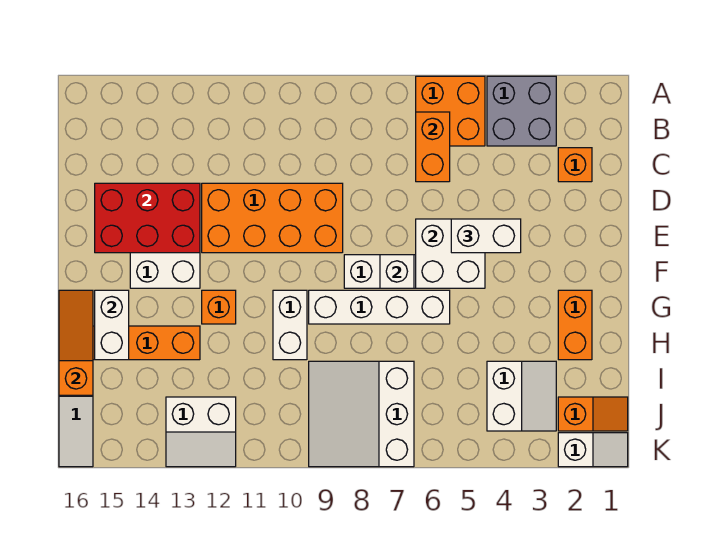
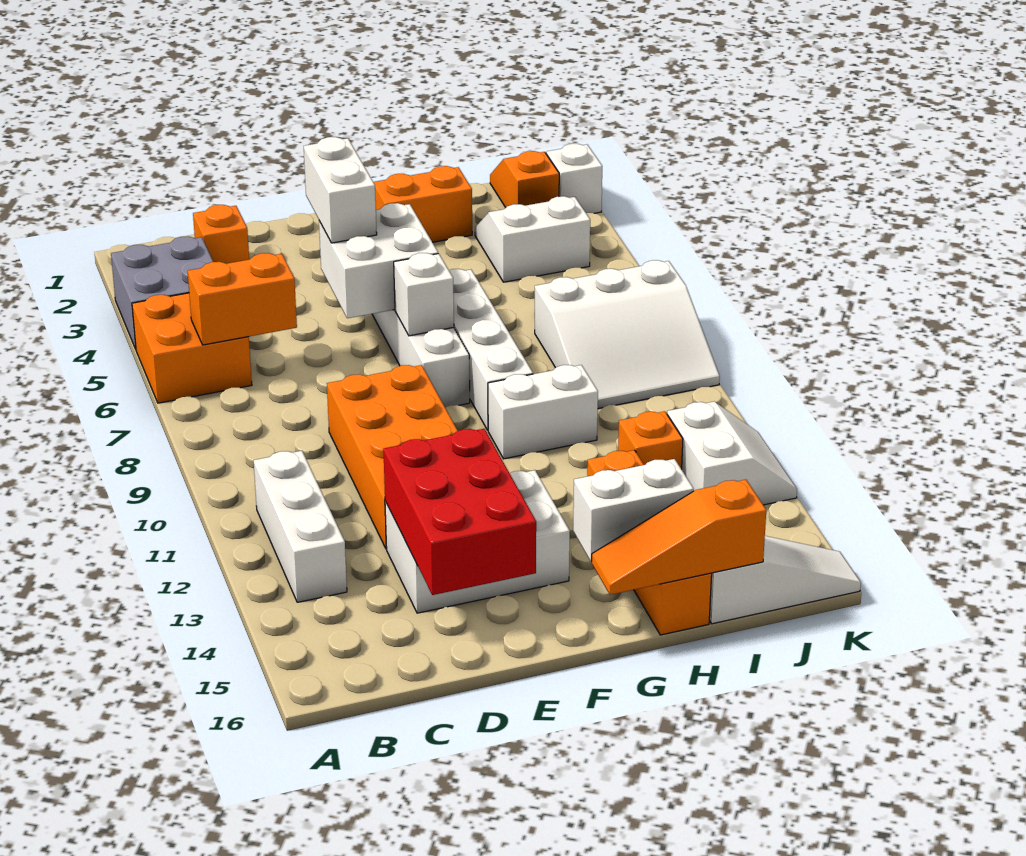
none -> white 1x3 brick [254,451,347,602]
orange 1x1 brick [202,290,236,324] -> orange 1x1 brick moved to [618,411,683,469]

